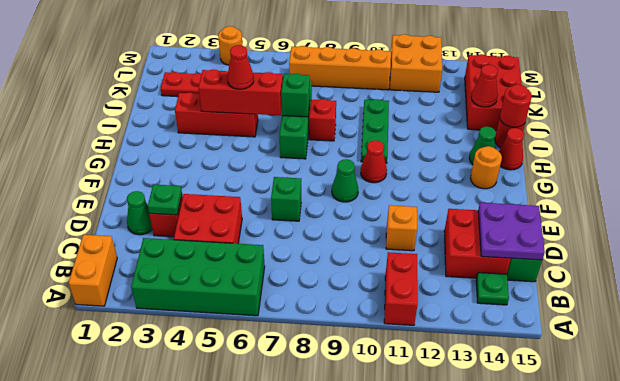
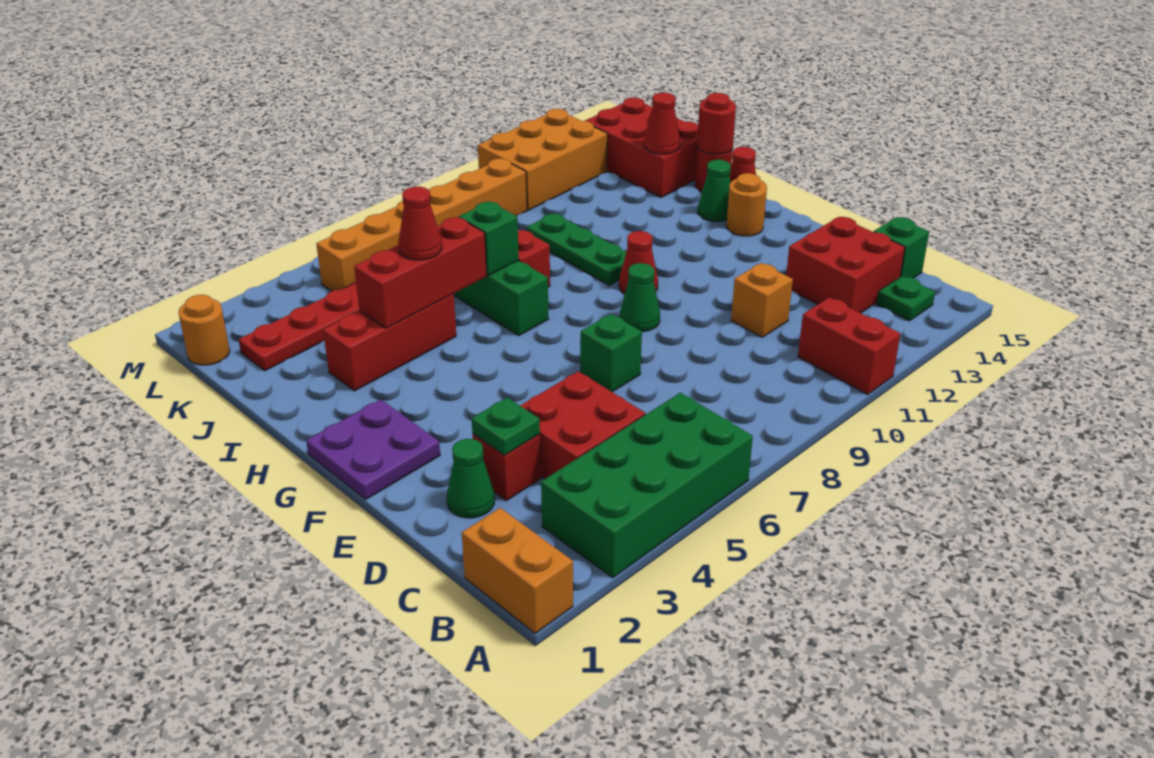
purple 2x2 plate [478,203,545,260] -> purple 2x2 plate moved to [306,399,440,499]
orange 1x4 brick [289,46,391,90] -> orange 1x6 brick [316,158,527,291]
orange 2x2 brick [390,34,442,92] -> orange 2x3 brick [478,109,607,210]
orange 1x1 round brick [218,26,243,65] -> orange 1x1 round brick moved to [179,295,230,365]

